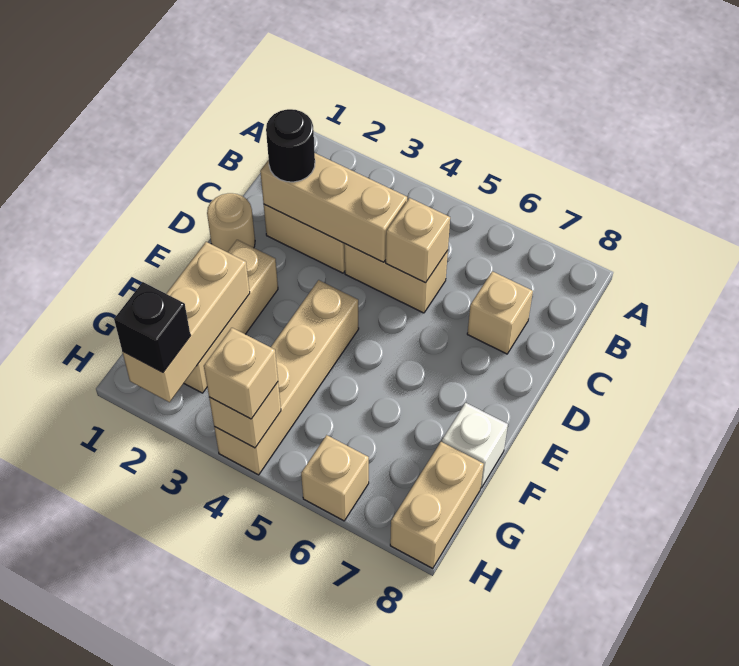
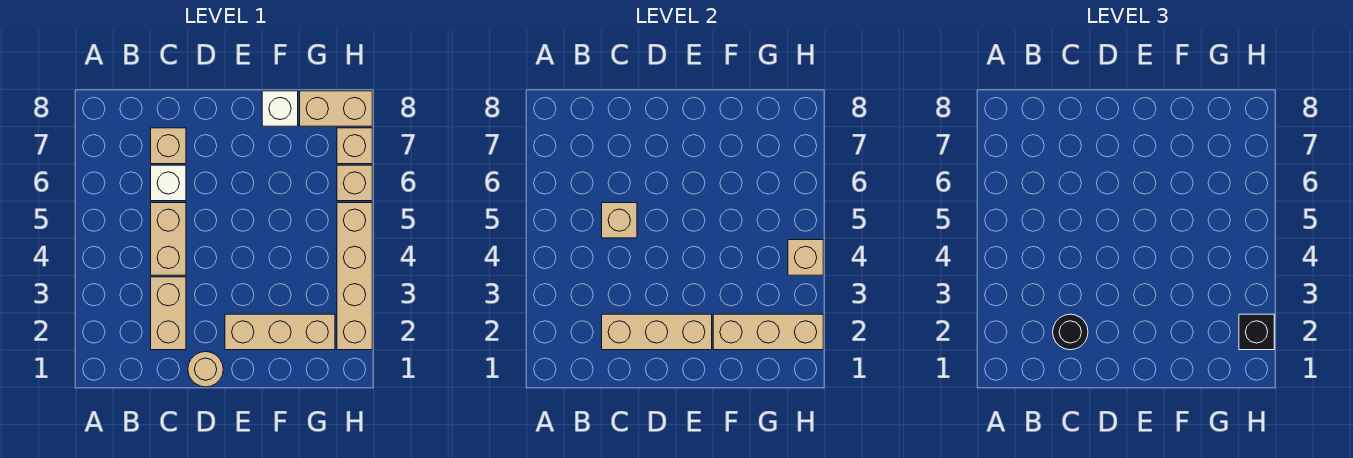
tan 1x3 brick [260,153,407,262] -> tan 1x3 brick turned to [602,314,712,350]
none -> white 1x1 brick [151,165,186,201]
tan 1x4 brick [214,280,359,475] -> tan 1x4 brick turned to [337,203,372,350]
tan 1x1 brick [204,328,278,419] -> tan 1x1 brick moved to [337,128,372,164]

